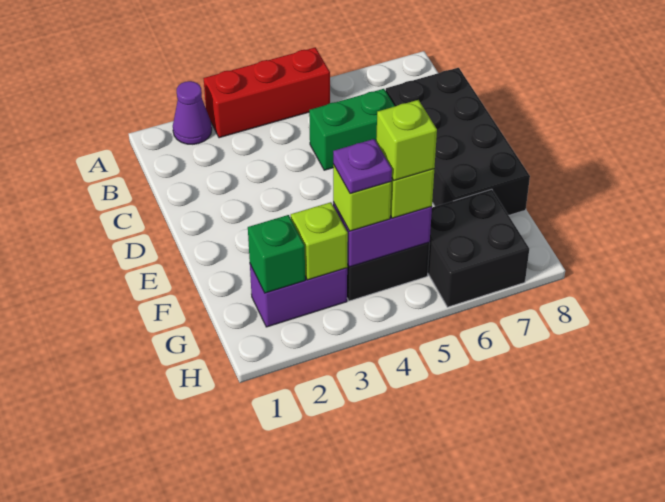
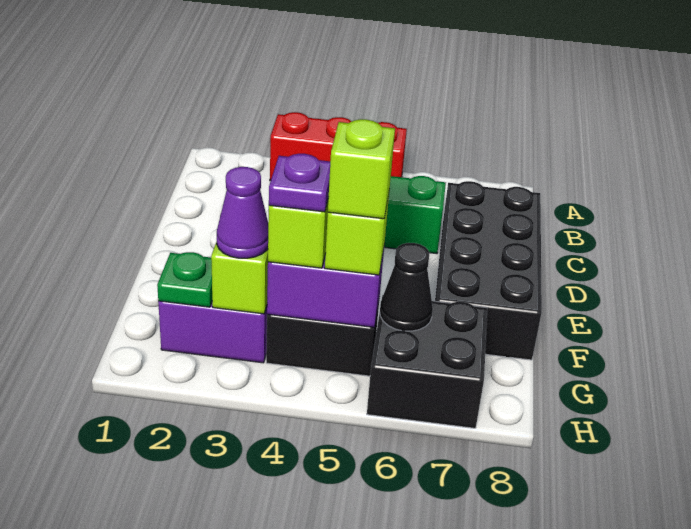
purple 1x1 cone [173,81,212,144] -> purple 1x1 cone moved to [217,167,268,258]
green 1x1 brick [248,215,305,293] -> green 1x1 plate [157,252,212,307]
none -> black 1x1 cone [380,243,433,331]

